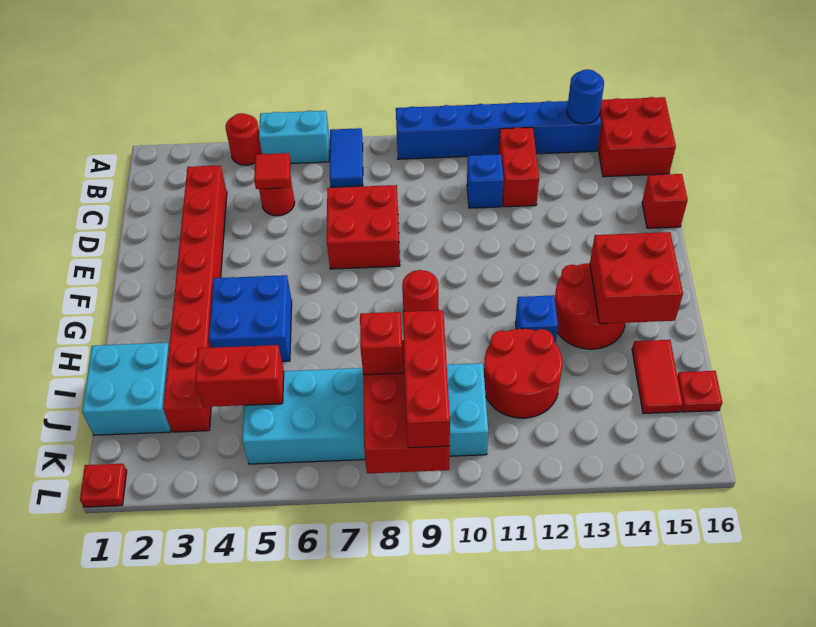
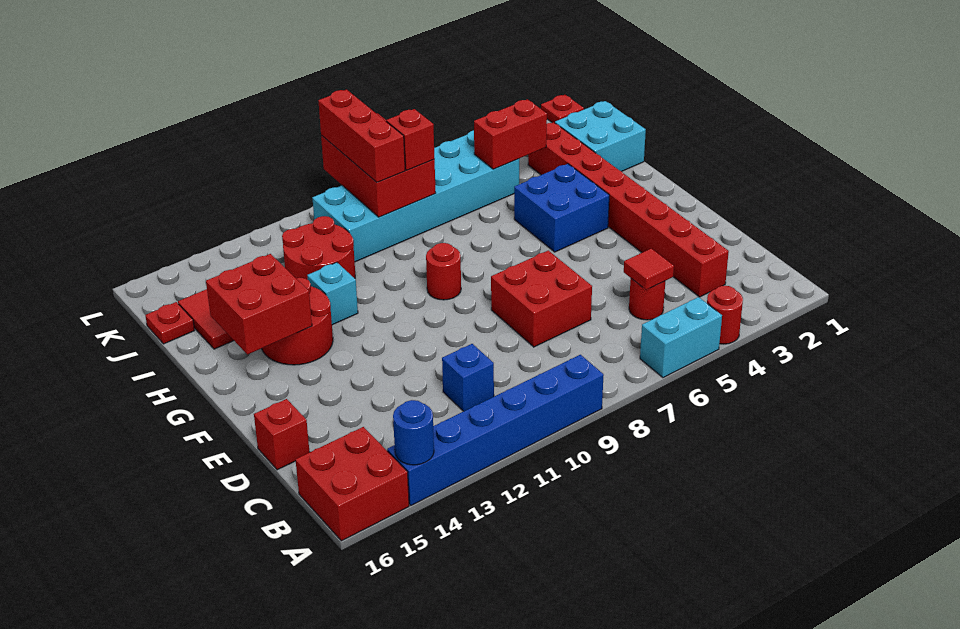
blue 1x2 tile [330,128,363,187] -> none
red 1x2 brick [498,127,539,207] -> none
blue 1x1 brick [515,295,558,343] -> cyan 1x1 brick [307,262,358,325]

